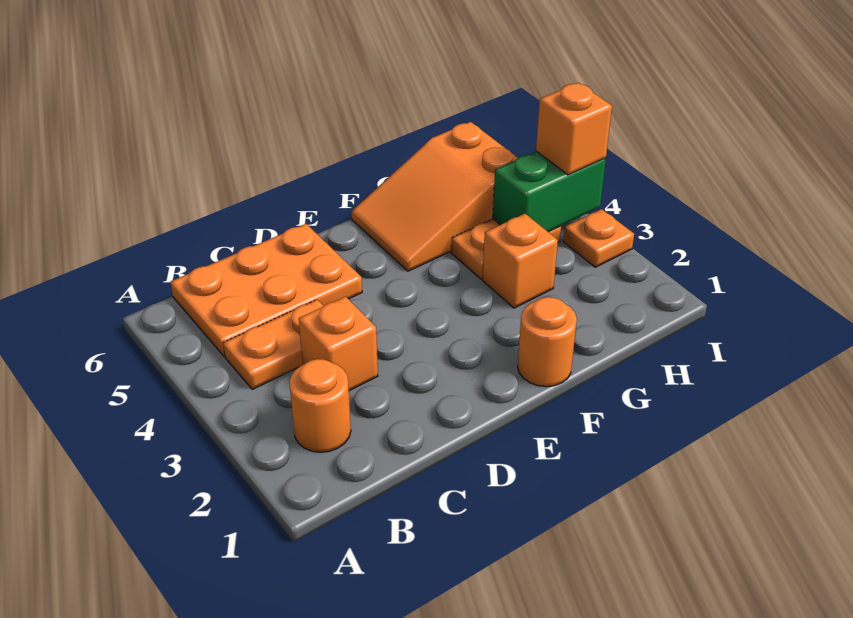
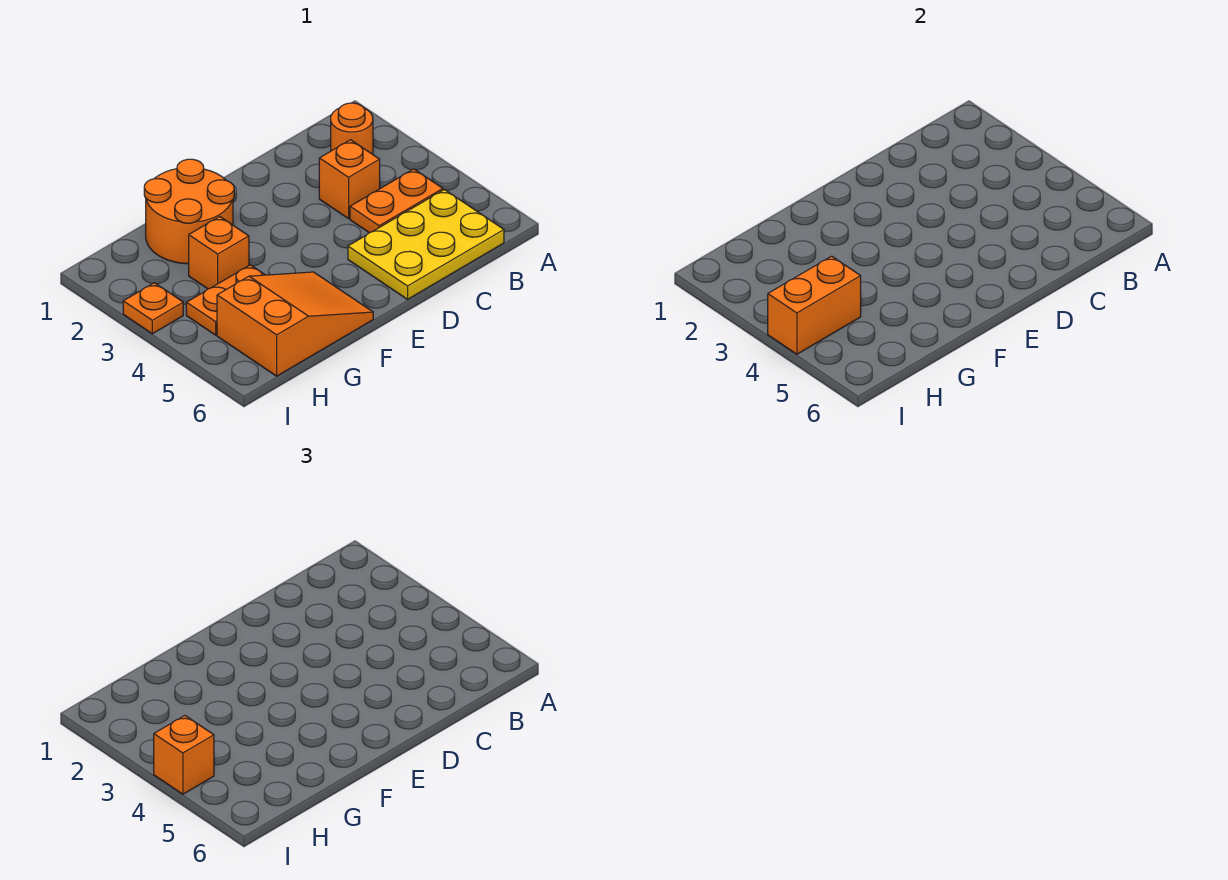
orange 2x3 plate [170,224,362,356] -> yellow 2x3 plate [348,190,504,299]
orange 1x1 round brick [518,297,577,387] -> orange 2x2 round brick [144,159,234,264]
green 1x2 brick [493,151,606,232] -> orange 1x2 brick [768,256,861,354]

